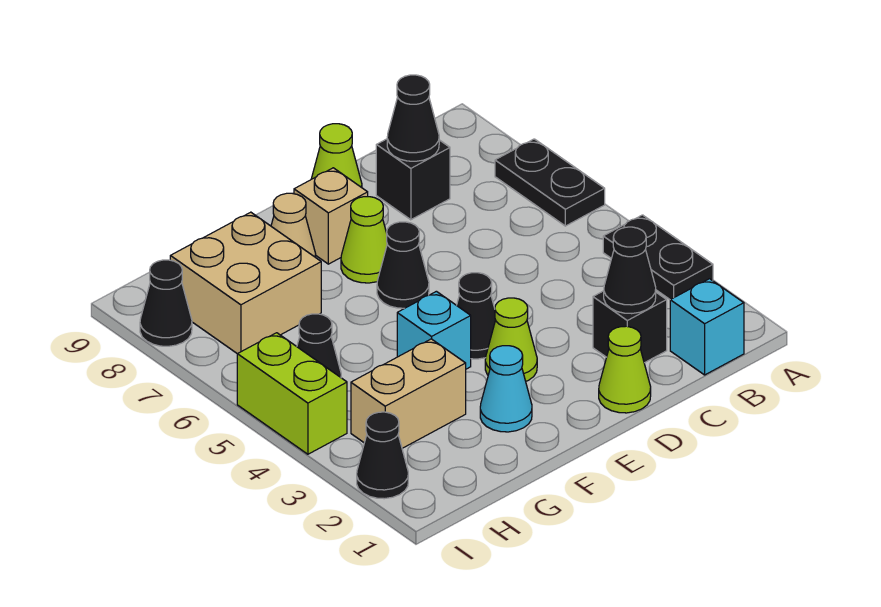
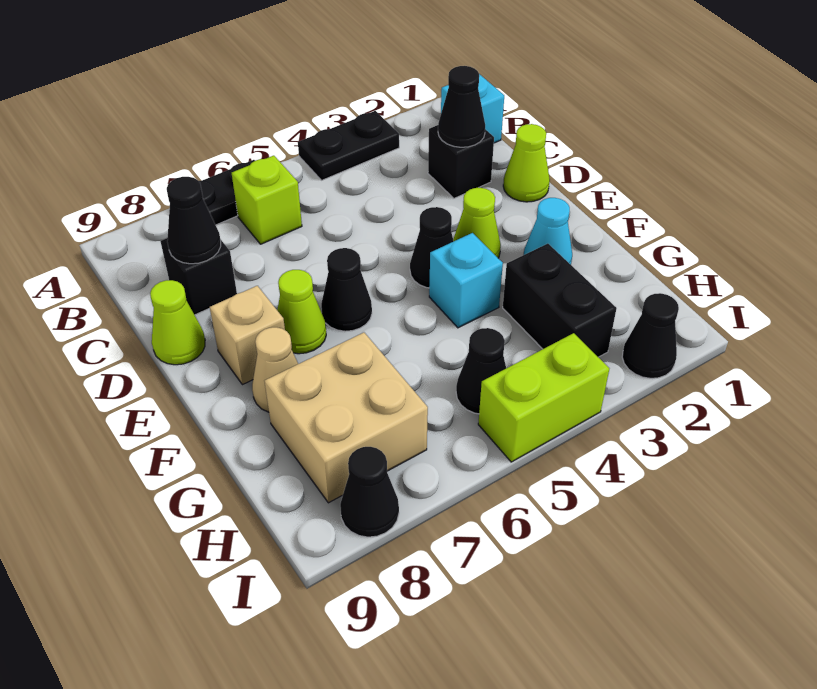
none -> lime 1x1 brick [232,156,302,244]
tan 1x2 brick [351,339,466,448] -> black 1x2 brick [503,244,617,357]

